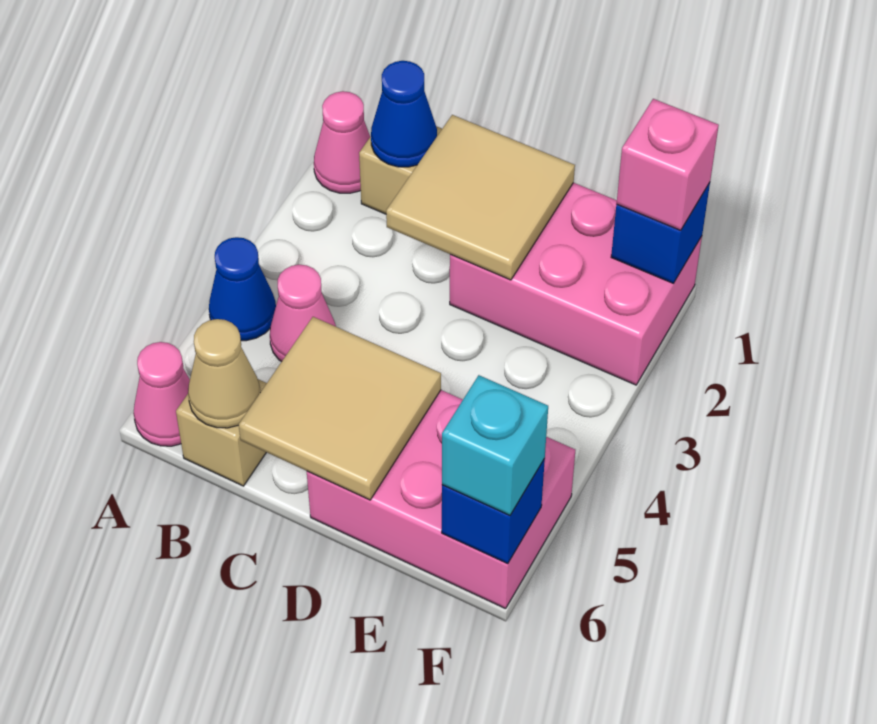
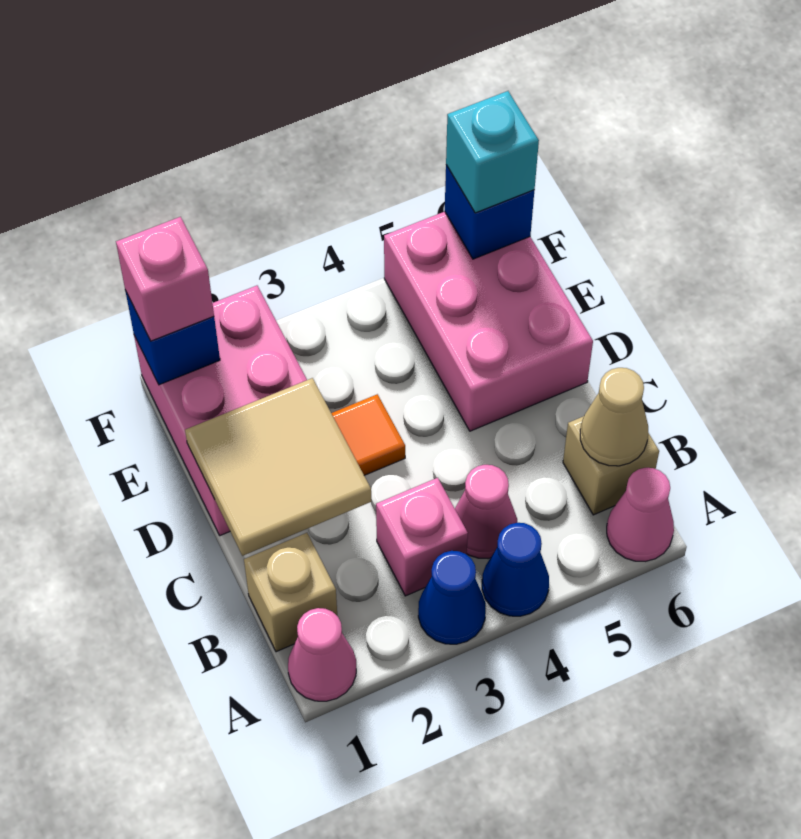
blue 1x1 cone [371,61,437,167] -> blue 1x1 cone moved to [418,551,486,644]
none -> pink 1x1 brick [376,478,468,596]
tan 2x2 tile [239,317,441,500] -> none
none -> orange 1x1 tile [331,394,405,475]

